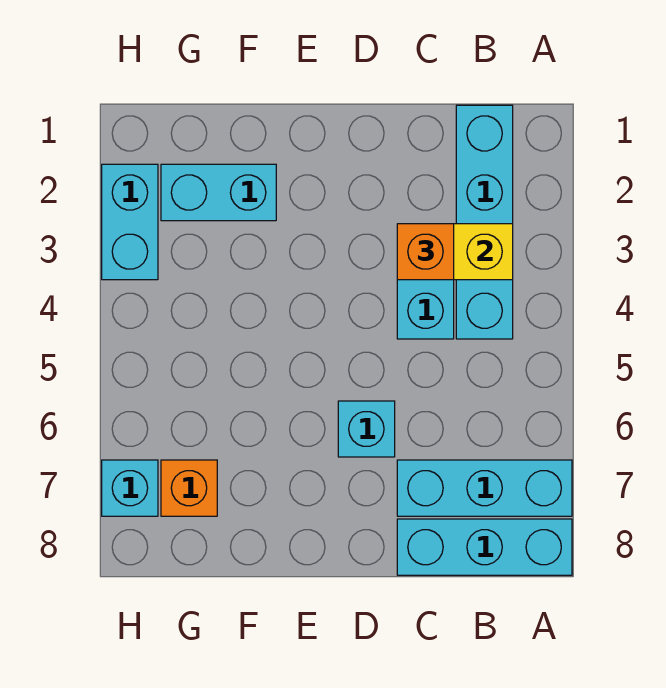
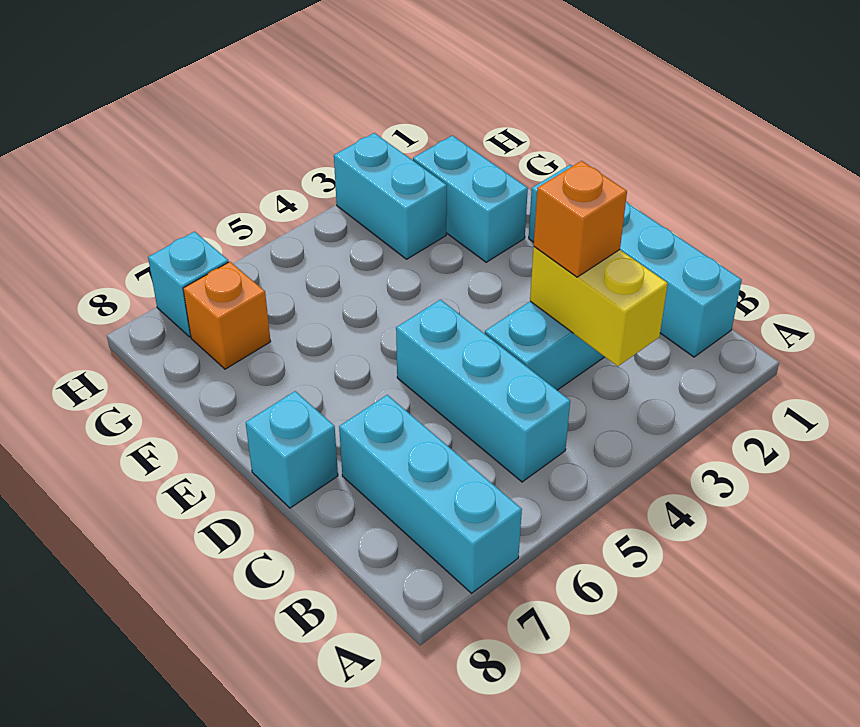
cyan 1x3 brick [397,519,572,575] -> cyan 1x3 brick moved to [396,300,570,482]
cyan 1x4 brick [456,105,513,339] -> cyan 1x4 brick turned to [529,165,742,357]
cyan 1x1 brick [338,401,395,457] -> cyan 1x1 brick moved to [246,391,338,508]
cyan 1x2 brick [102,164,158,280] -> cyan 1x2 brick turned to [334,133,447,259]

